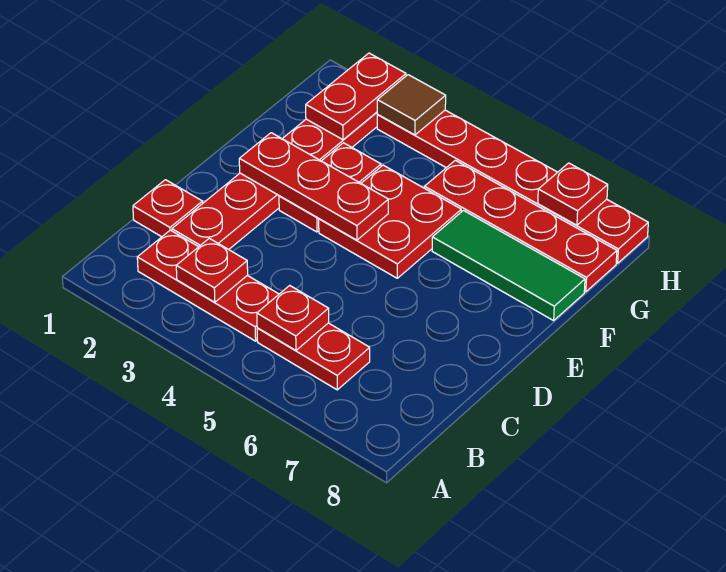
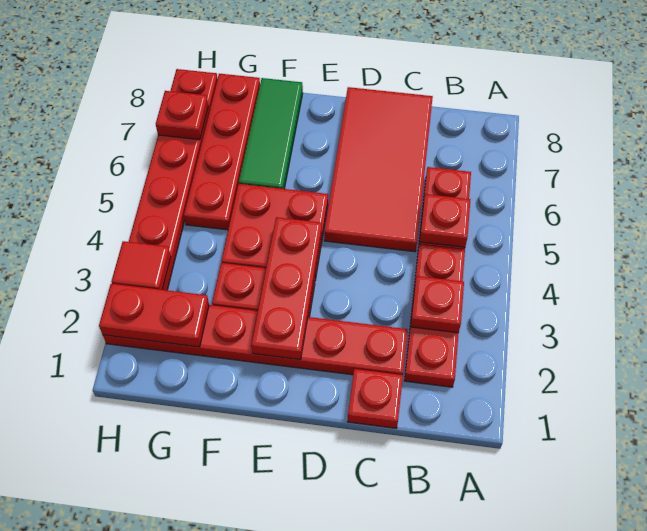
none -> red 2x4 tile [324,87,433,252]
brown 1x1 tile [377,75,446,135] -> red 1x1 tile [111,241,171,290]

